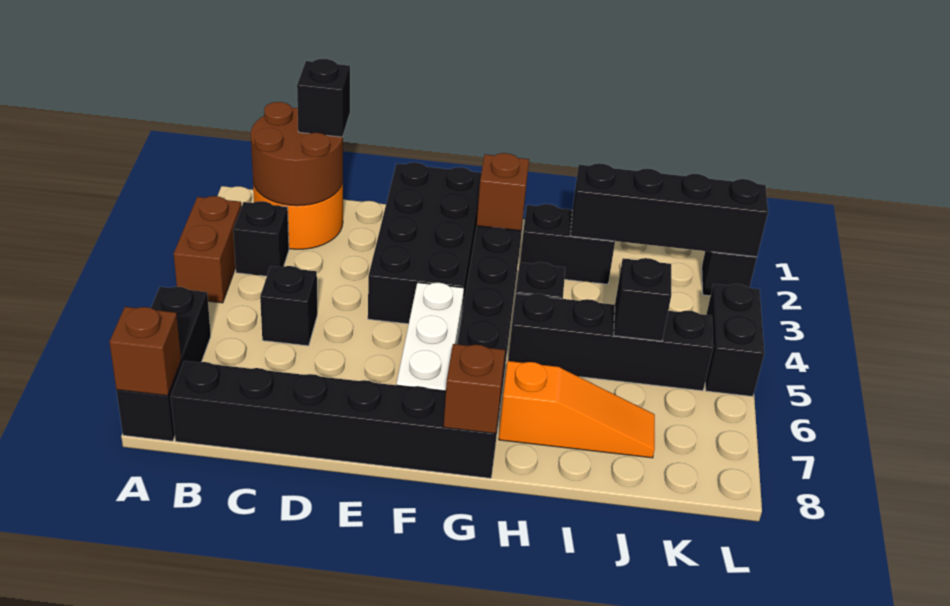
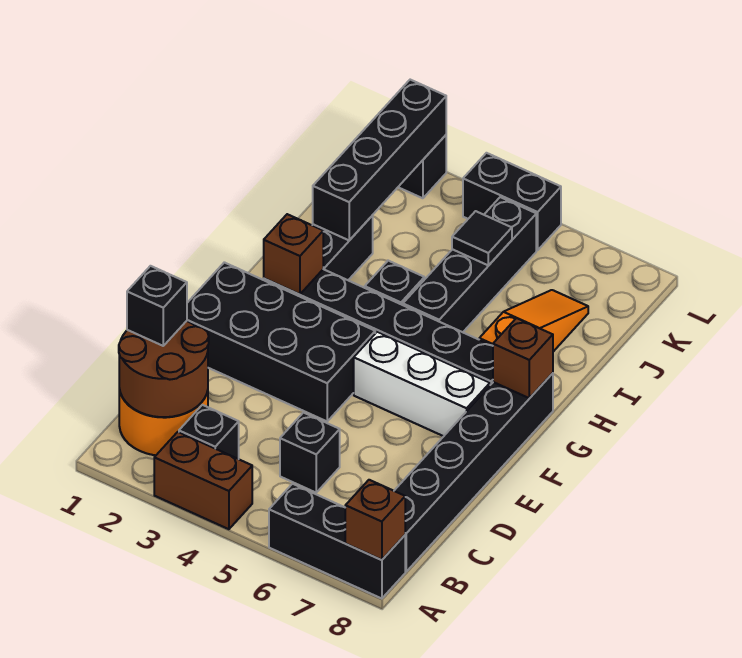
black 1x1 brick [614,258,671,341] -> black 1x1 tile [452,211,512,266]

